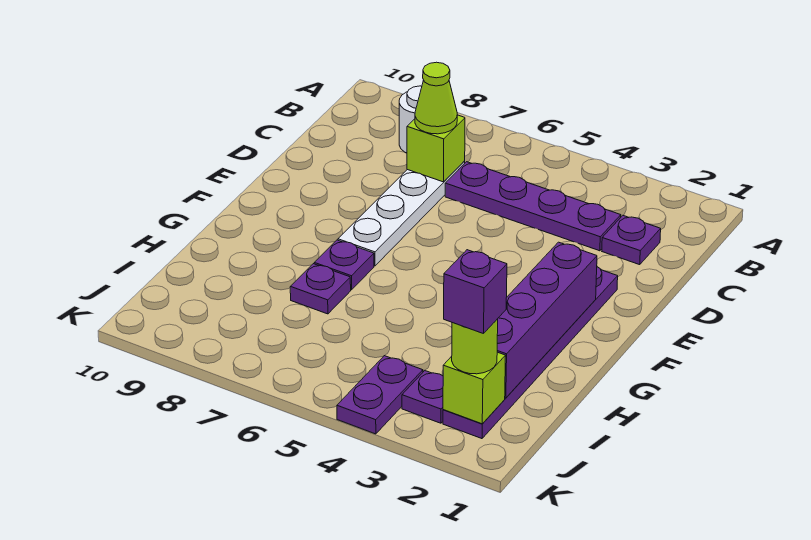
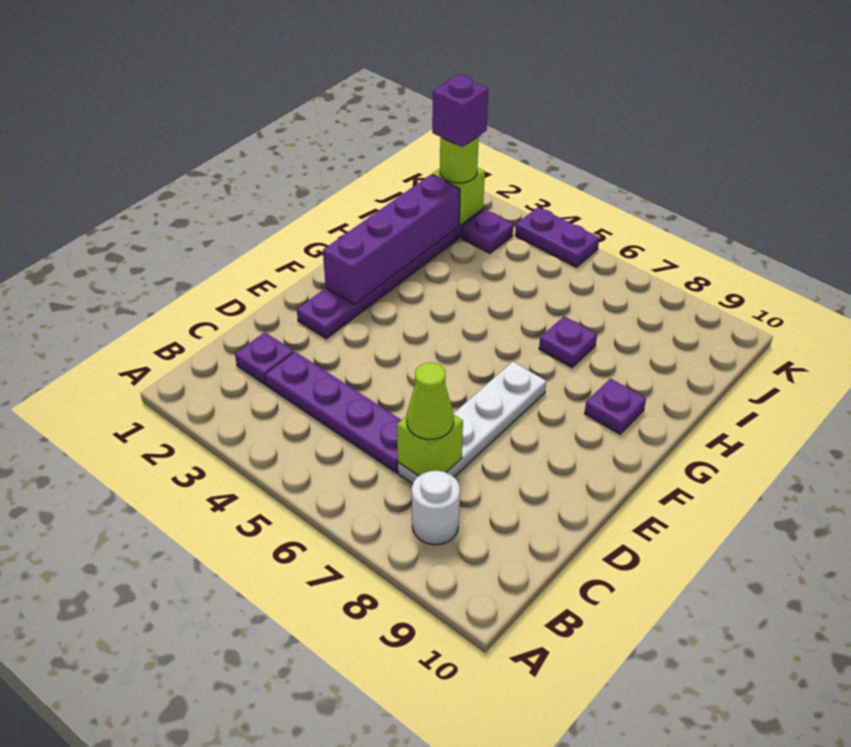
purple 1x1 plate [314,240,374,290] -> purple 1x1 plate moved to [584,379,646,434]
purple 1x2 plate [337,356,423,434] -> purple 1x2 plate turned to [515,207,599,267]

